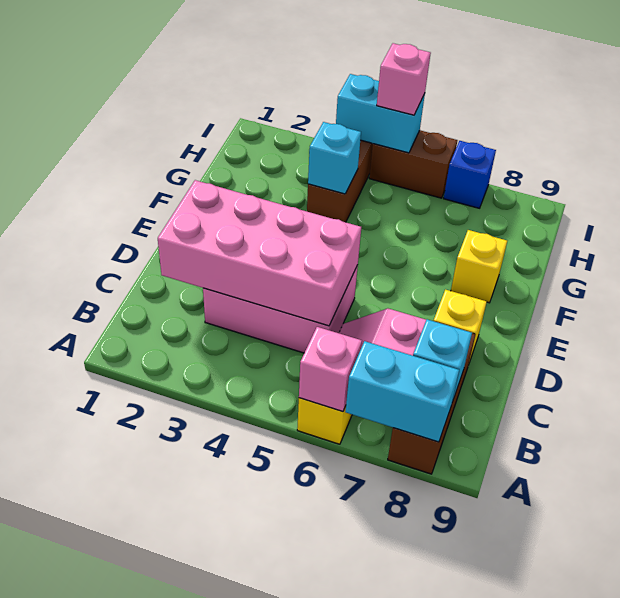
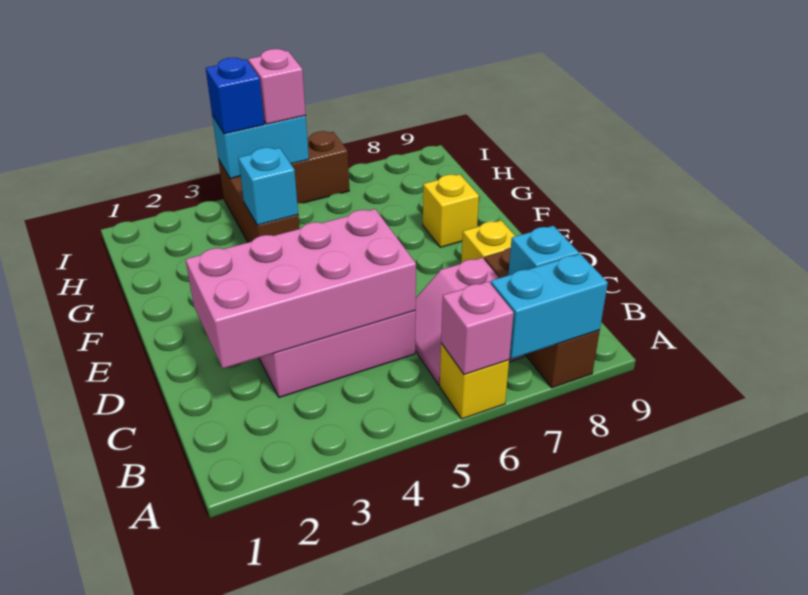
blue 1x1 brick [444,141,496,208] -> blue 1x1 brick moved to [206,58,264,134]

